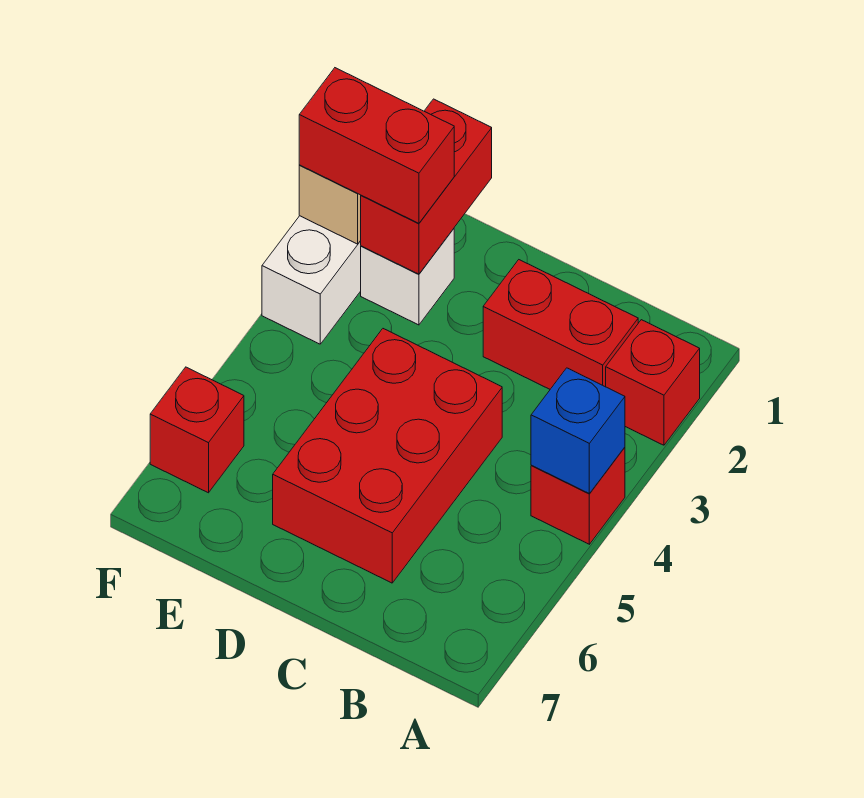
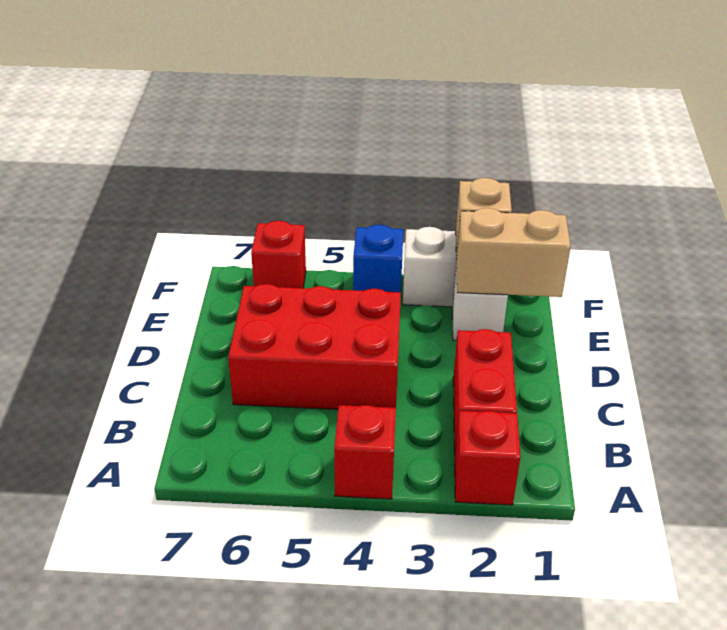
blue 1x1 brick [531,368,625,493] -> blue 1x1 brick moved to [353,225,404,292]
red 1x2 brick [361,99,492,274] -> tan 1x2 brick [456,208,571,297]
red 1x2 brick [299,68,454,223] -> none

